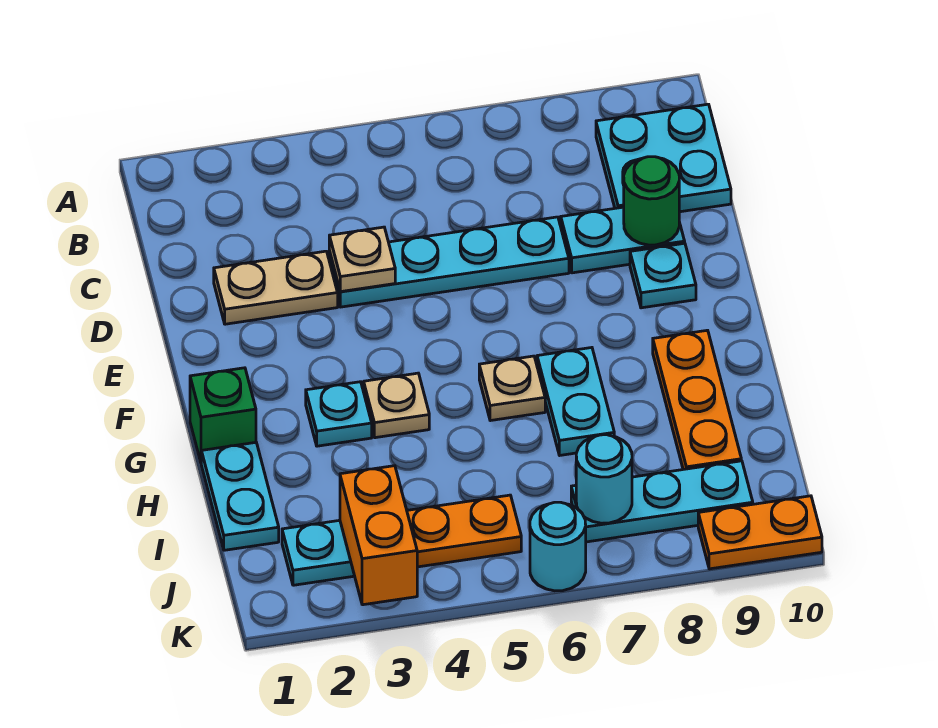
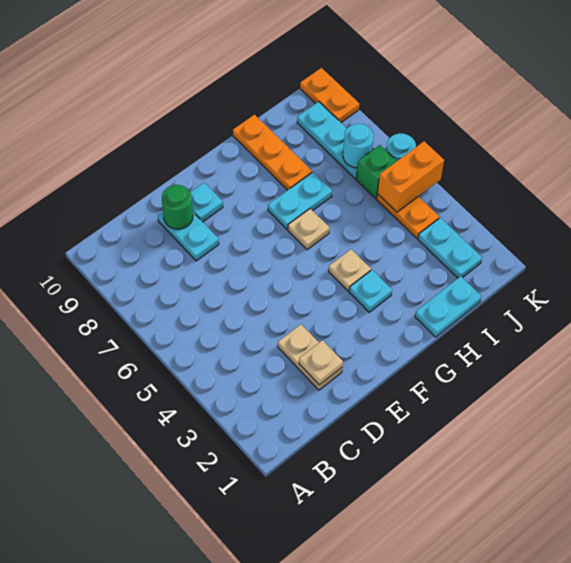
cyan 2x2 plate [596,104,731,212] -> none
cyan 1x4 plate [329,217,569,307] -> none
tan 1x1 plate [329,227,395,292] -> tan 1x1 plate moved to [299,340,343,385]
green 1x1 brick [190,368,256,462] -> green 1x1 brick moved to [356,145,396,198]
orange 1x3 plate [653,330,741,469] -> orange 1x3 plate turned to [233,115,312,190]
orange 1x2 brick [340,466,417,605] -> orange 1x2 brick moved to [377,141,444,212]

